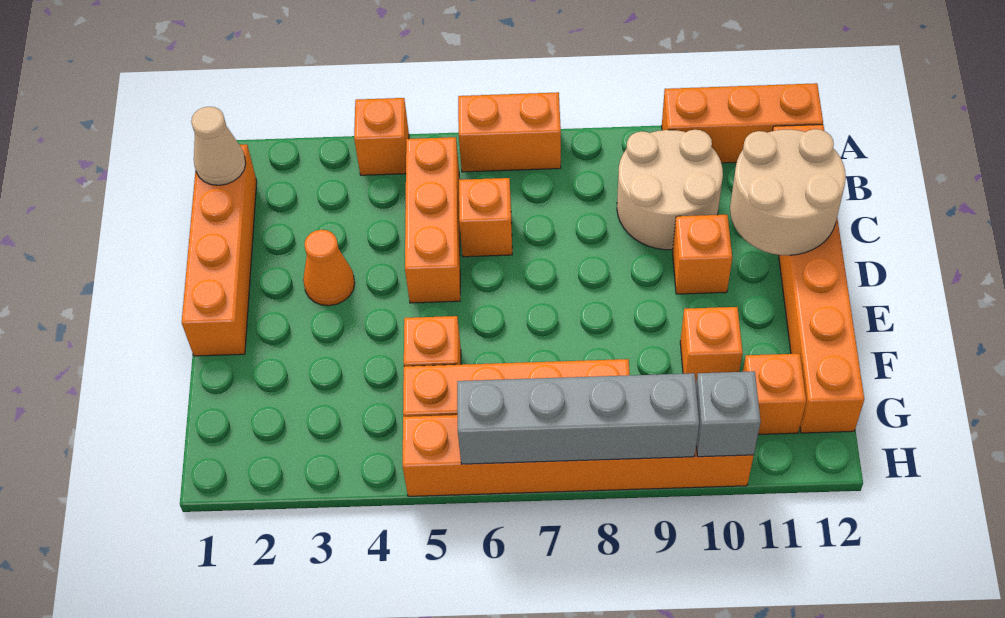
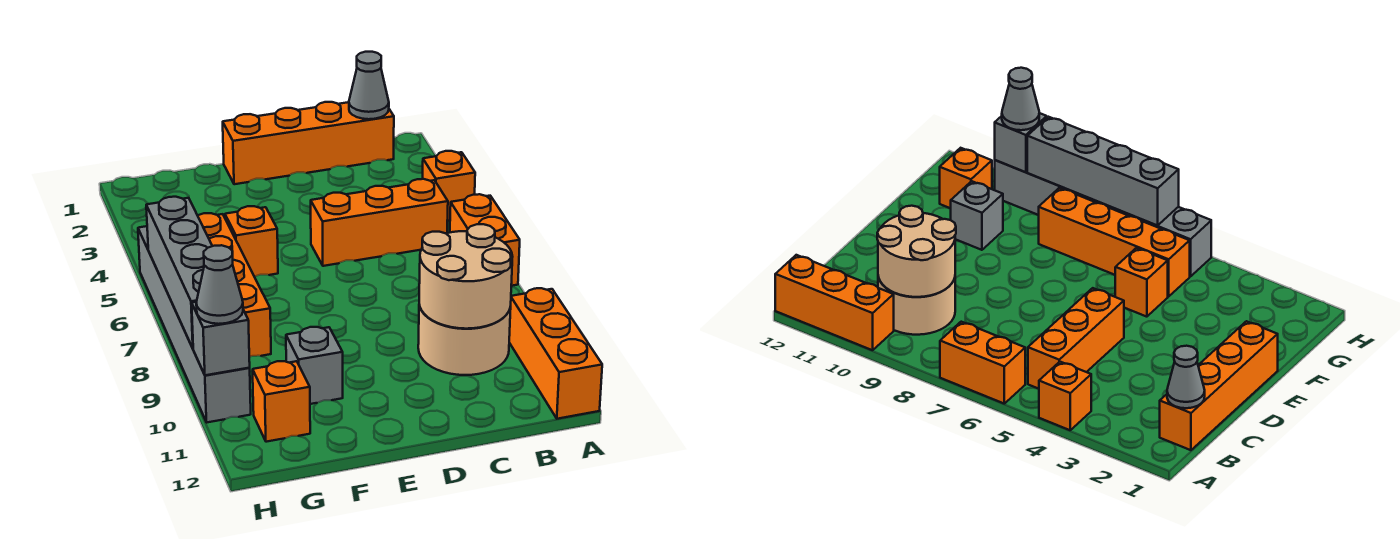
tan 1x1 cone [191,107,246,185] -> grey 1x1 cone [349,52,389,119]
orange 1x6 brick [773,125,864,433] -> none
orange 1x1 brick [459,178,512,257] -> none
tan 2x2 round brick [730,129,846,255] -> tan 2x2 round brick moved to [419,224,513,329]
orange 1x1 cone [303,230,355,306] -> none
orange 1x1 brick [673,215,732,294] -> none
orange 1x1 brick [680,307,743,382] -> grey 1x1 brick [286,327,343,404]
orange 1x6 brick [403,415,754,496] -> grey 1x6 brick [138,226,251,422]
none -> grey 1x1 cone [196,245,243,324]

